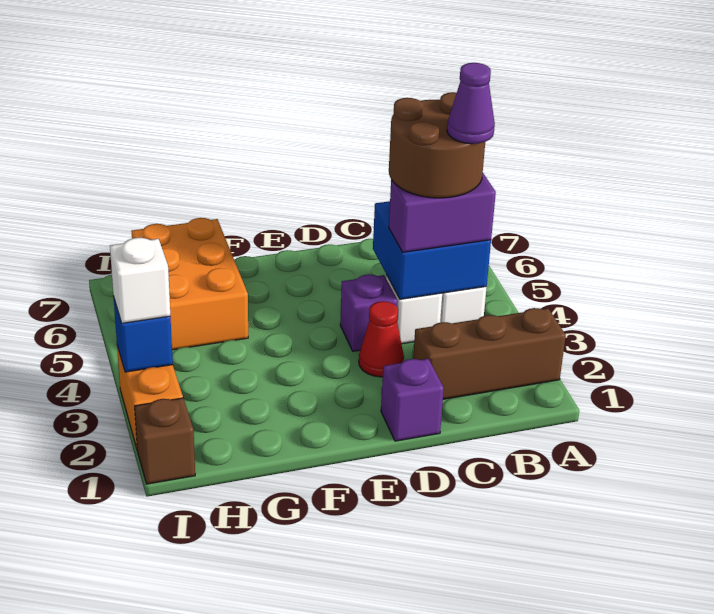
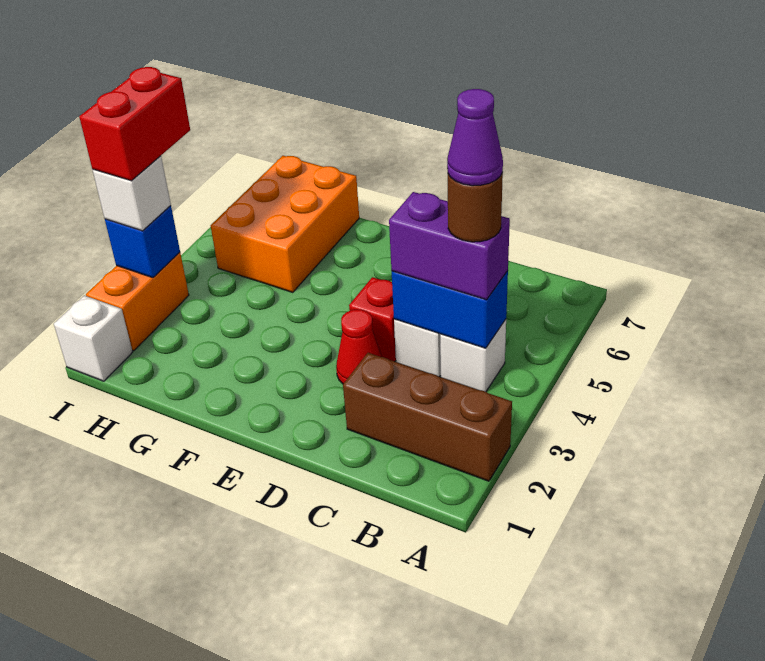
blue 2x2 brick [373,201,491,299] -> blue 1x2 brick [392,271,508,348]
brown 2x2 round brick [389,92,485,198] -> brown 1x1 round brick [448,173,503,242]
purple 1x1 brick [381,359,444,441] -> none
purple 1x1 brick [340,274,398,351] -> red 1x1 brick [349,277,396,362]
brown 1x1 brick [135,398,195,484] -> white 1x1 brick [54,295,133,381]
none -> red 1x2 brick [79,67,190,181]

